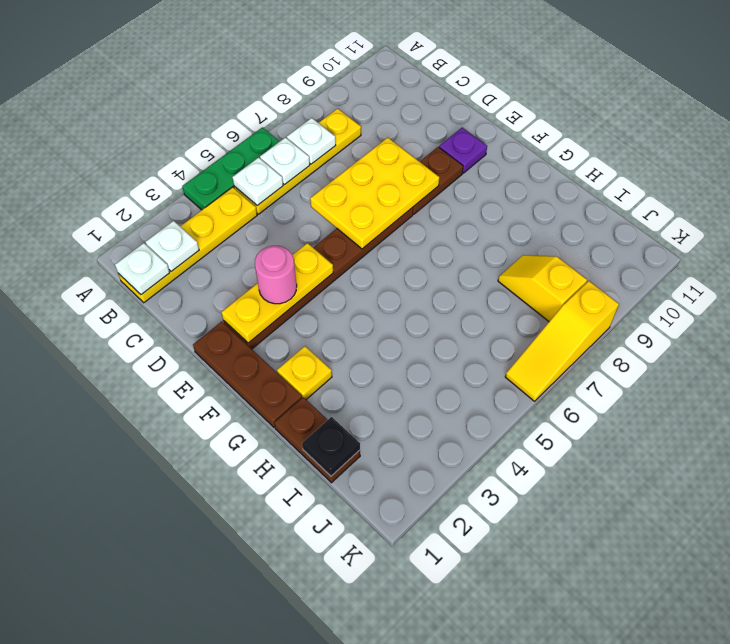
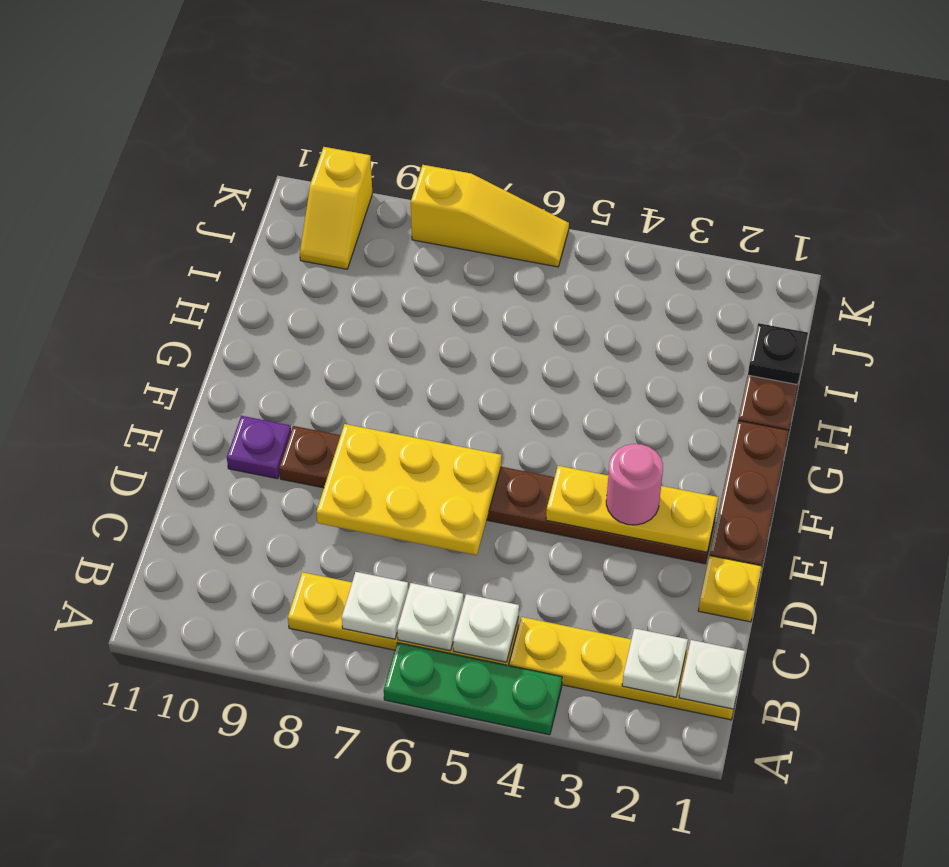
yellow 1x1 plate [277,346,332,399] -> yellow 1x1 plate moved to [698,556,762,622]
yellow 1x2 slope [498,255,587,322] -> yellow 1x2 slope moved to [300,147,372,269]

